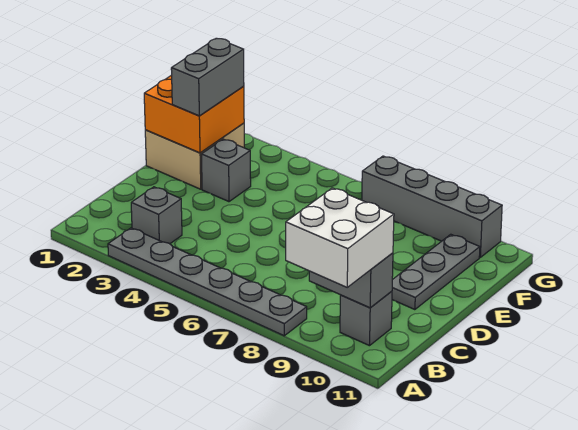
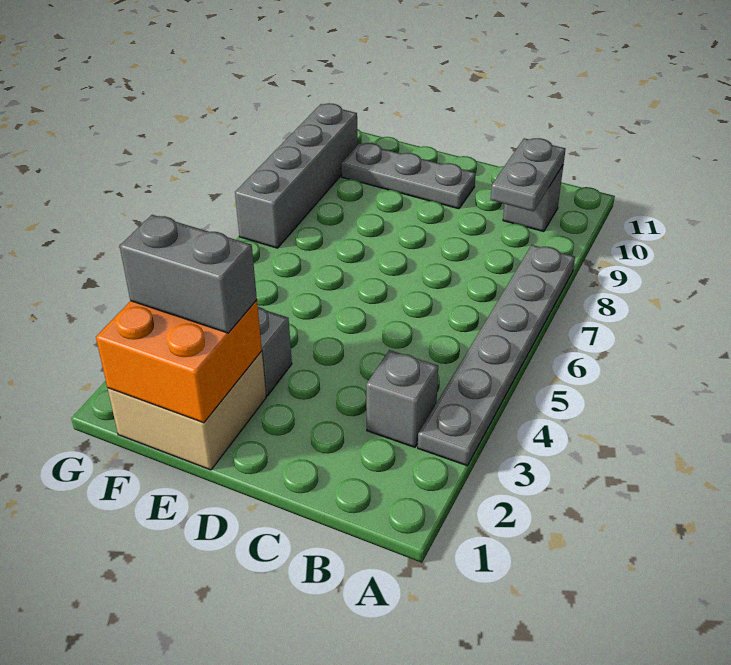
white 2x2 brick [286,188,394,287] -> none
grey 1x2 brick [309,253,393,308] -> grey 1x2 plate [491,138,566,211]

